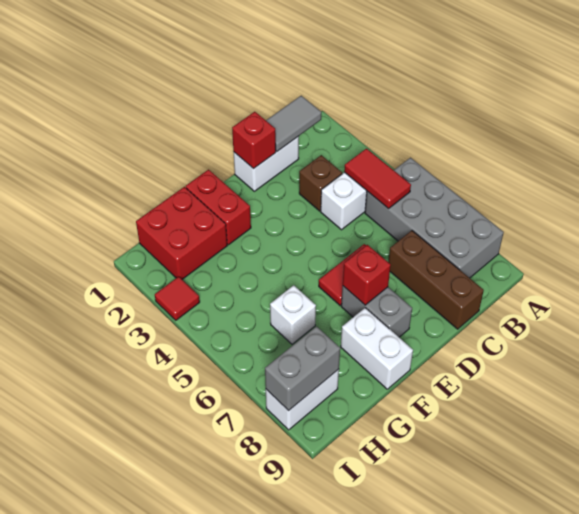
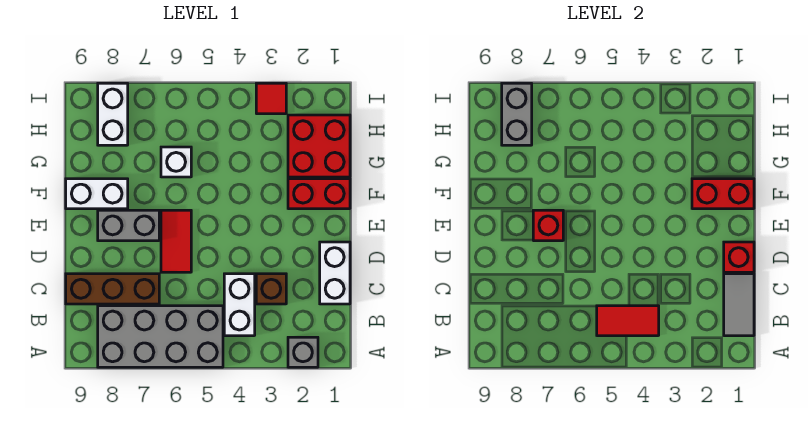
none -> grey 1x1 brick [288,337,318,367]
none -> red 1x2 brick [692,179,754,209]

